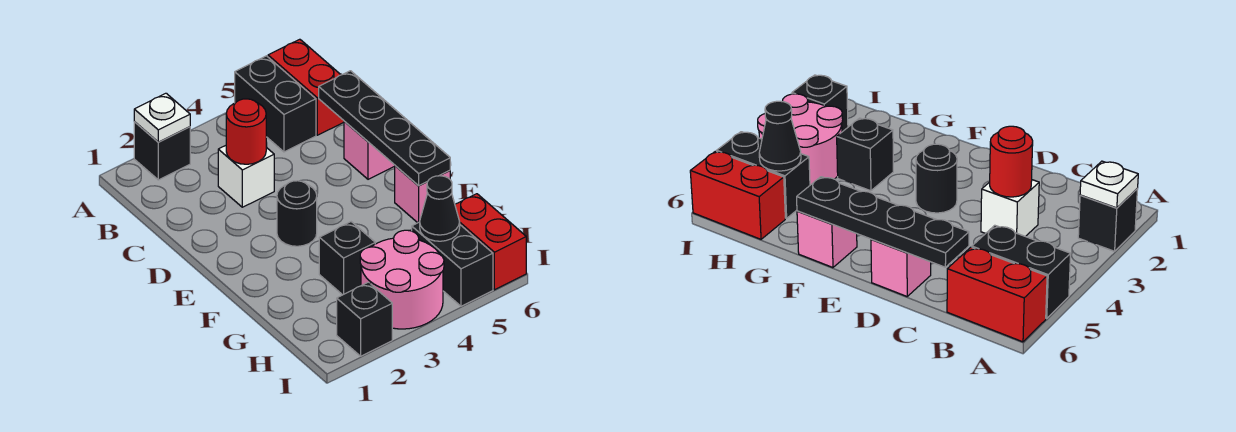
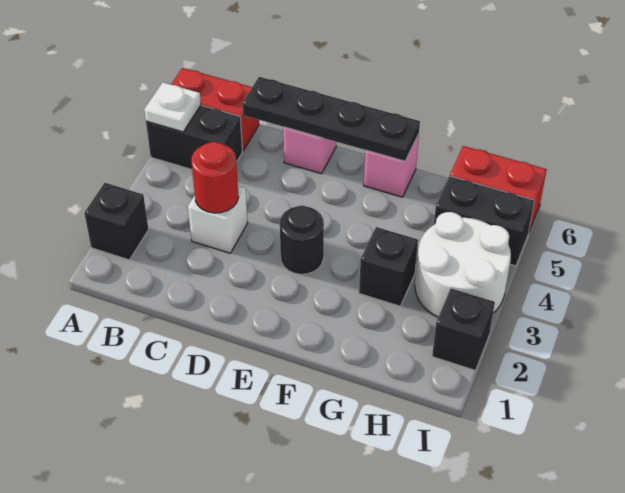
white 1x1 plate [134,93,190,142] -> white 1x1 plate moved to [144,82,201,132]
pink 2x2 round brick [360,230,444,329] -> white 2x2 round brick [415,212,511,317]
black 1x1 cone [420,176,460,241] -> none

